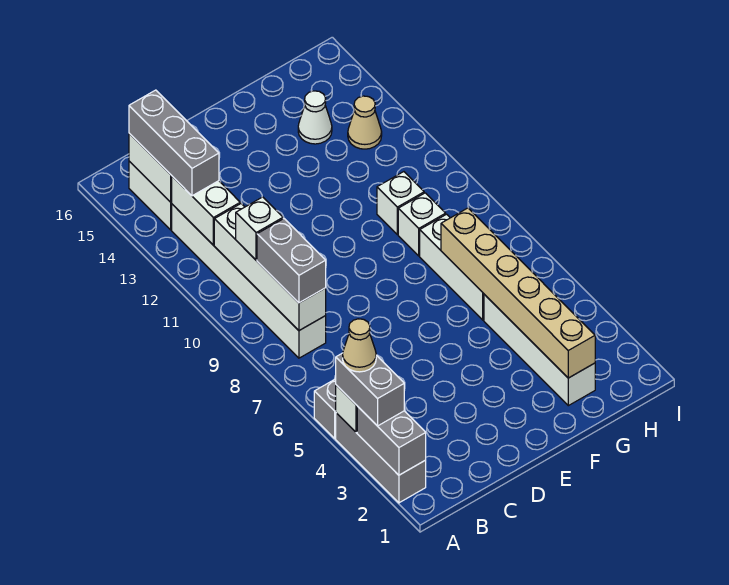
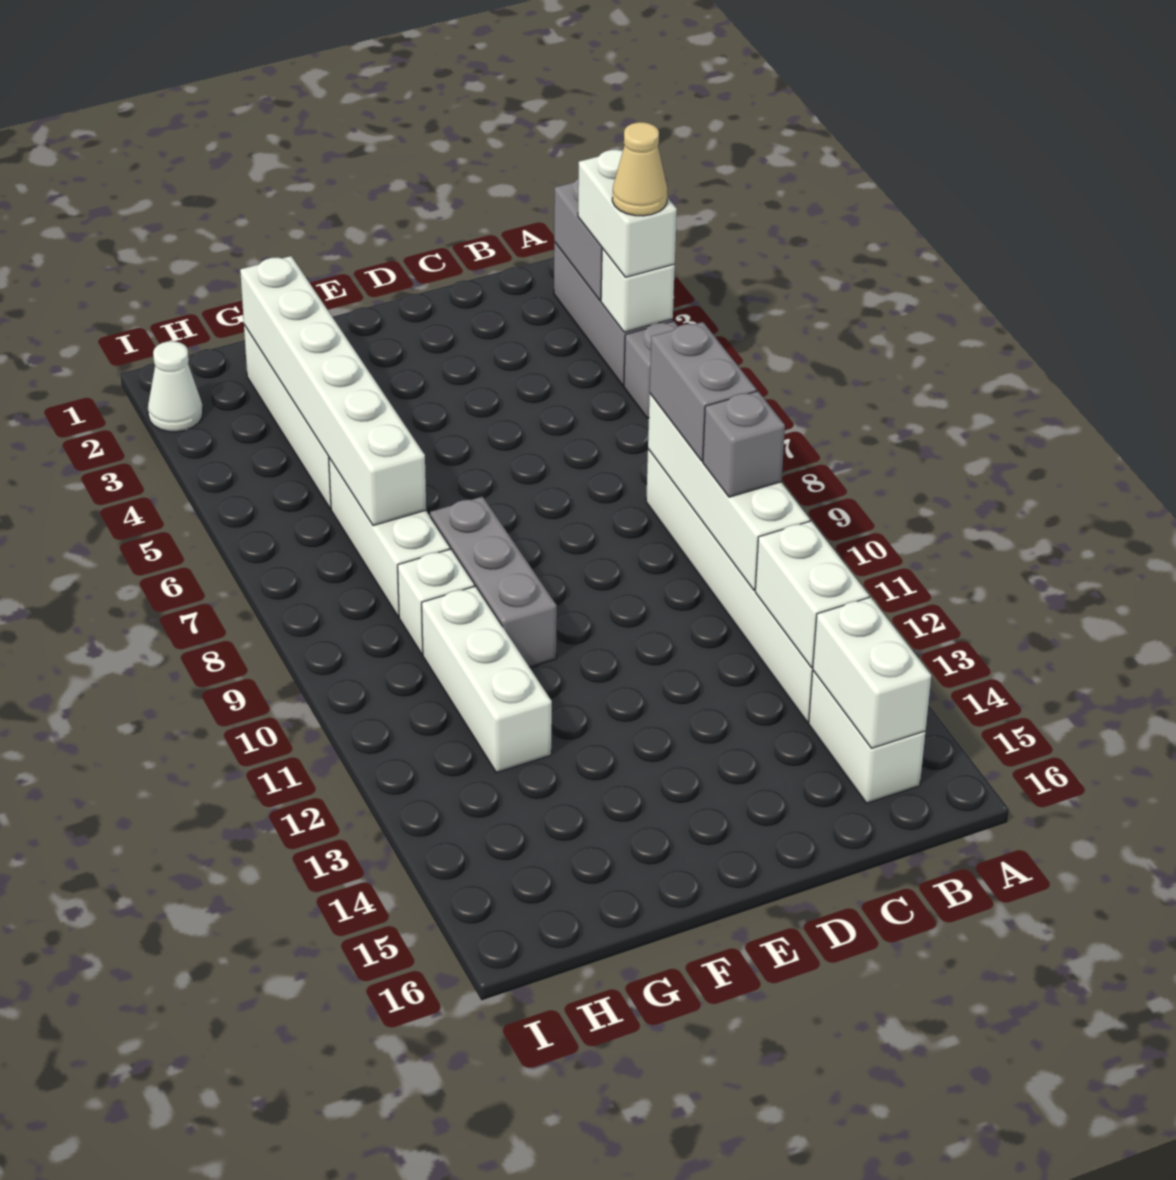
grey 1x2 brick [336,353,404,426] -> white 1x2 brick [578,150,677,277]
white 1x1 brick [236,197,283,260] -> grey 1x1 brick [703,391,785,497]
grey 1x3 brick [129,90,219,196] -> grey 1x3 brick moved to [430,497,557,667]
tan 1x6 brick [441,208,595,378] -> white 1x6 brick [240,256,426,526]
white 1x1 brick [377,172,424,234] -> white 1x3 brick [422,586,552,773]
white 1x1 cone [298,91,332,144] -> white 1x1 cone moved to [148,341,203,432]
tan 1x1 cone [348,96,382,149] -> none

